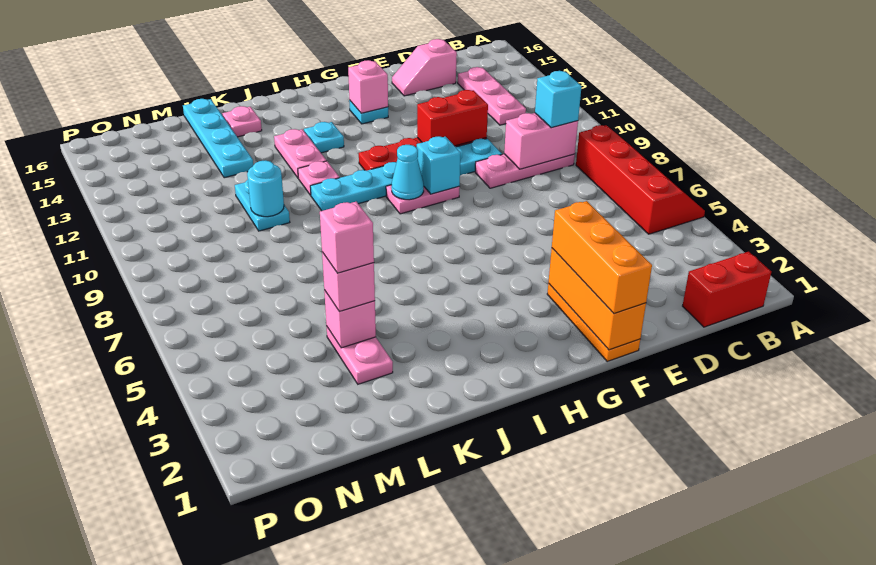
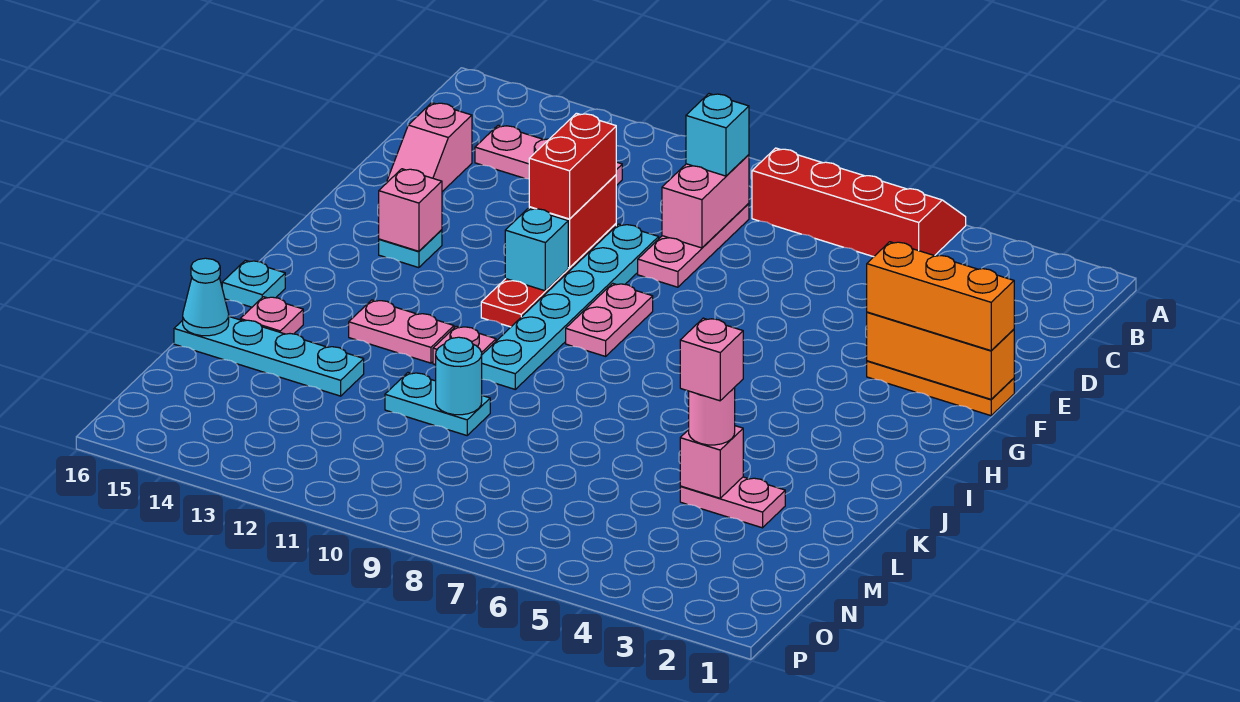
red 1x2 brick [683,252,771,327] -> red 1x2 brick moved to [529,113,616,219]
cyan 1x1 brick [417,136,461,194] -> cyan 1x1 brick moved to [505,208,568,291]
cyan 1x1 cone [391,145,424,200] -> cyan 1x1 cone moved to [183,258,229,336]
cyan 1x1 plate [304,122,344,153] -> cyan 1x1 plate moved to [222,260,285,307]
pink 1x1 brick [322,252,375,311] -> pink 1x1 round brick [689,387,735,445]

